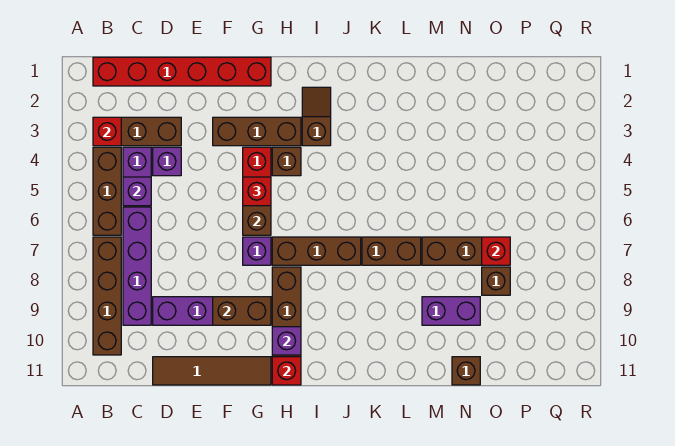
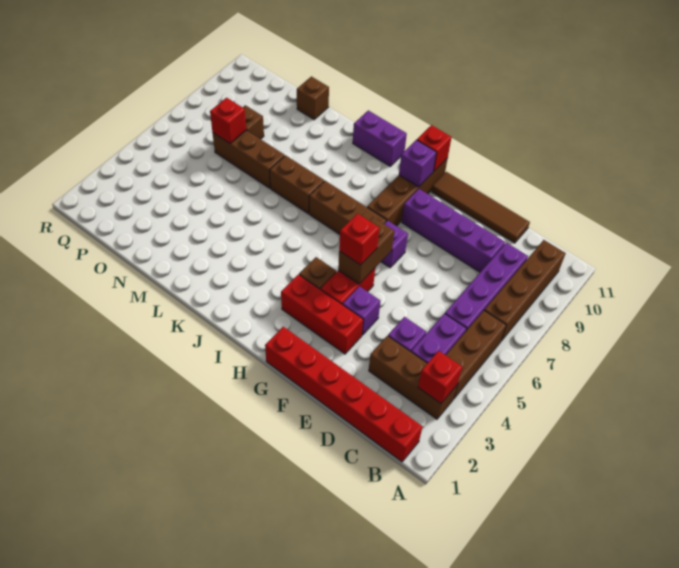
purple 1x1 brick [123,177,151,206] -> purple 1x1 brick moved to [343,286,380,335]
brown 1x3 brick [213,117,301,146] -> red 1x3 brick [281,275,363,354]
brown 1x2 brick [213,297,271,325] -> none
brown 1x2 slope [302,87,331,146] -> none
purple 1x2 brick [422,297,480,325] -> purple 1x2 brick moved to [353,110,407,166]

